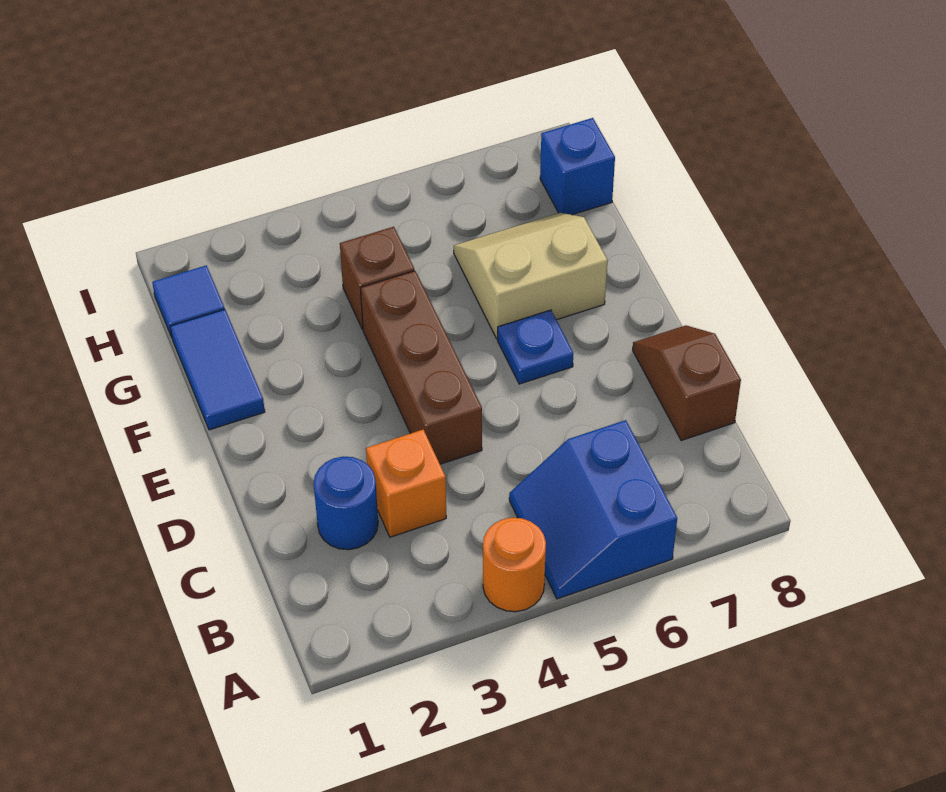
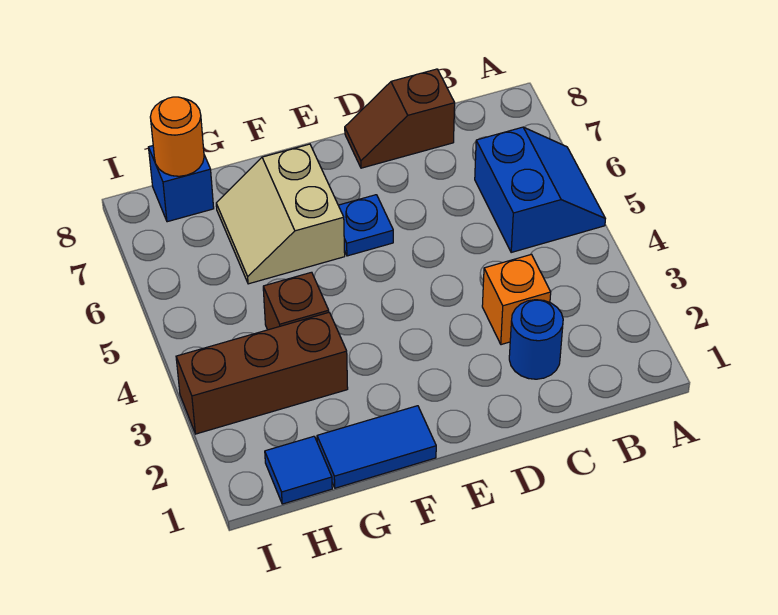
orange 1x1 round brick [483,518,546,612] -> orange 1x1 round brick moved to [150,97,204,176]
blue 2x2 slope [509,420,677,599] -> blue 2x2 slope turned to [475,127,605,252]
brown 1x3 brick [361,271,482,464] -> brown 1x3 brick moved to [176,313,348,434]

